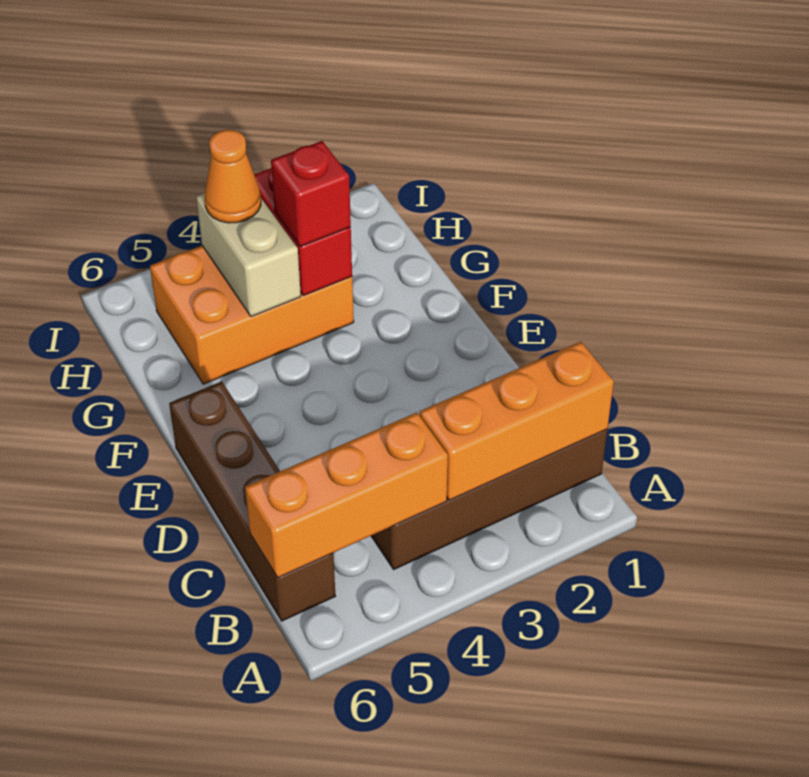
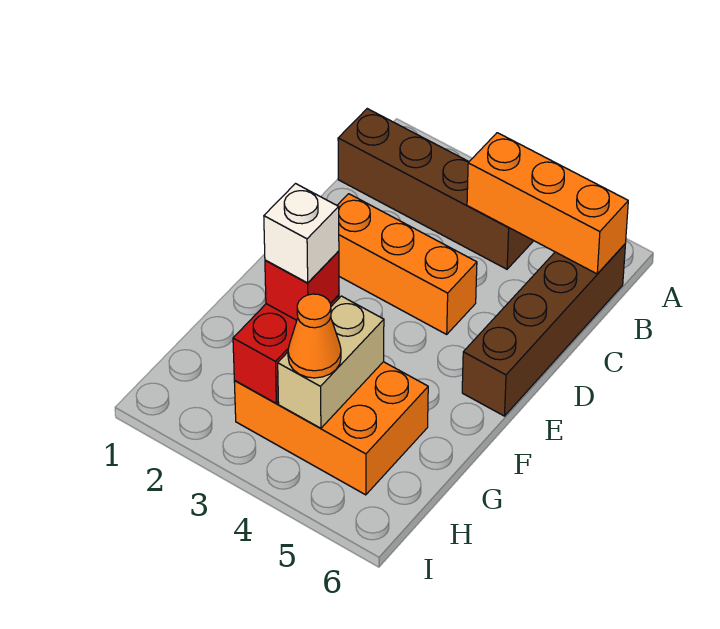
orange 1x3 brick [420,342,614,500] -> orange 1x3 brick moved to [337,194,477,334]
none -> white 1x1 brick [264,184,339,283]

